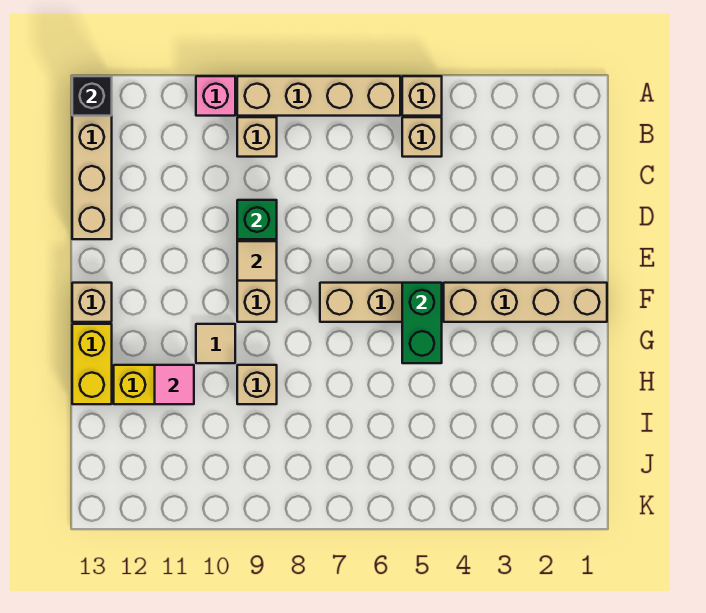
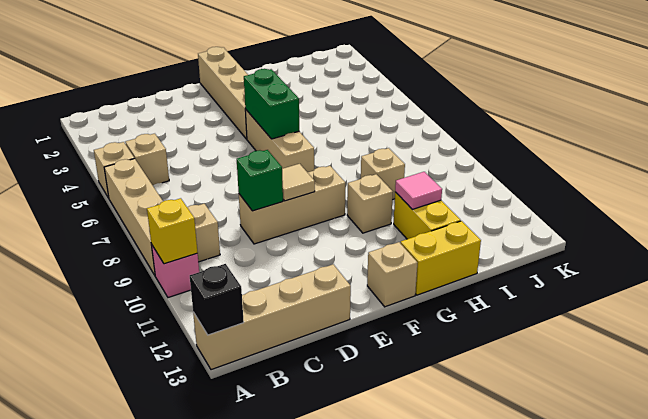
none -> yellow 1x1 brick [147,198,198,264]
green 1x2 brick [402,283,442,363] -> green 1x2 brick turned to [244,69,299,139]
tan 1x1 tile [196,324,235,363] -> tan 1x1 brick [347,174,393,233]

